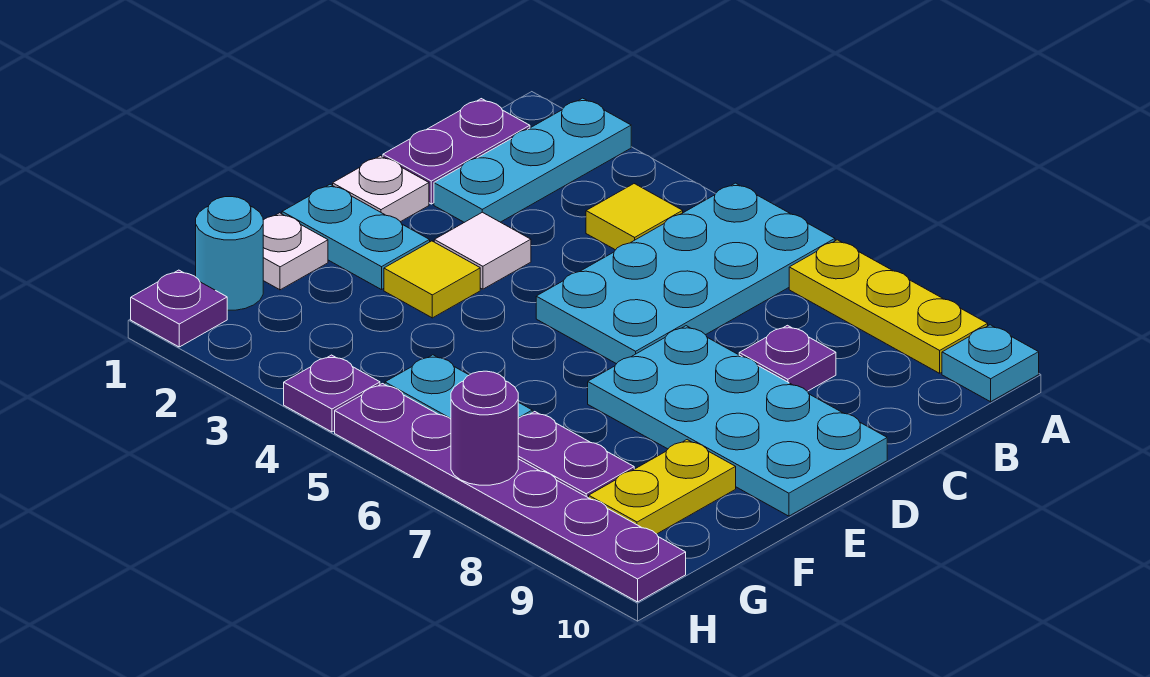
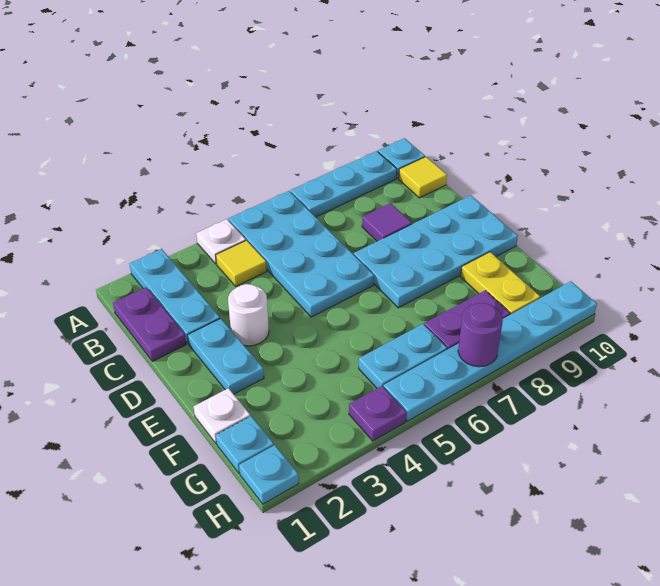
yellow 1x3 plate [789,240,988,373] -> cyan 1x3 plate [290,151,397,217]
purple 1x1 plate [739,325,836,391] -> purple 1x1 tile [362,203,412,241]
white 1x1 plate [333,156,429,222] -> white 1x1 plate moved to [196,219,246,264]
white 1x1 tile [434,212,531,289] -> white 1x1 round brick [228,284,269,346]
cyan 1x2 plate [282,184,430,290] -> cyan 1x2 plate turned to [188,319,264,394]
yellow 1x1 tile [384,241,480,318] -> yellow 1x1 tile moved to [399,157,447,198]
cyan 1x1 round brick [196,197,263,310] -> cyan 1x1 plate [216,416,274,473]
purple 1x1 plate [131,270,227,347] -> cyan 1x1 plate [239,445,299,504]
purple 1x6 plate [335,384,686,602] -> cyan 1x6 plate [384,281,597,421]

